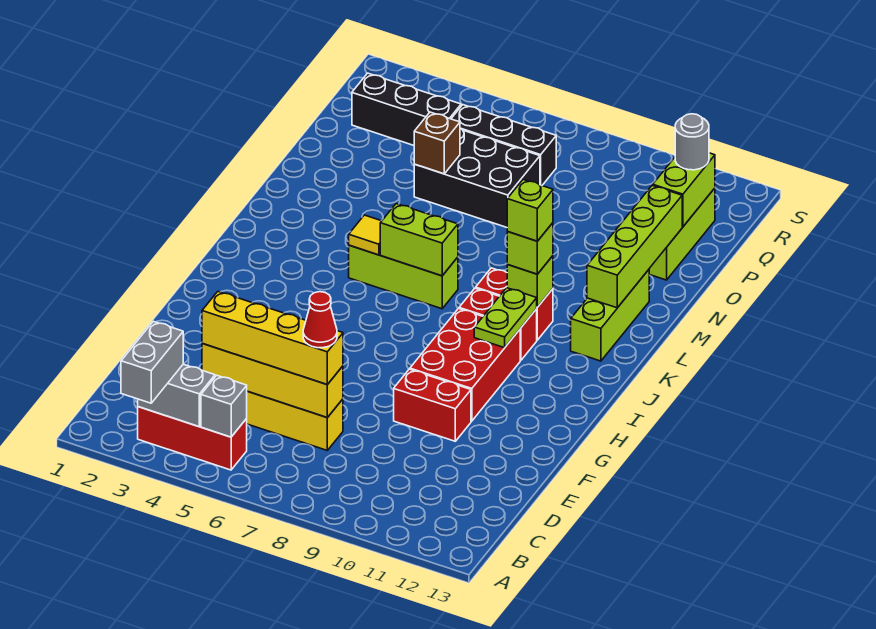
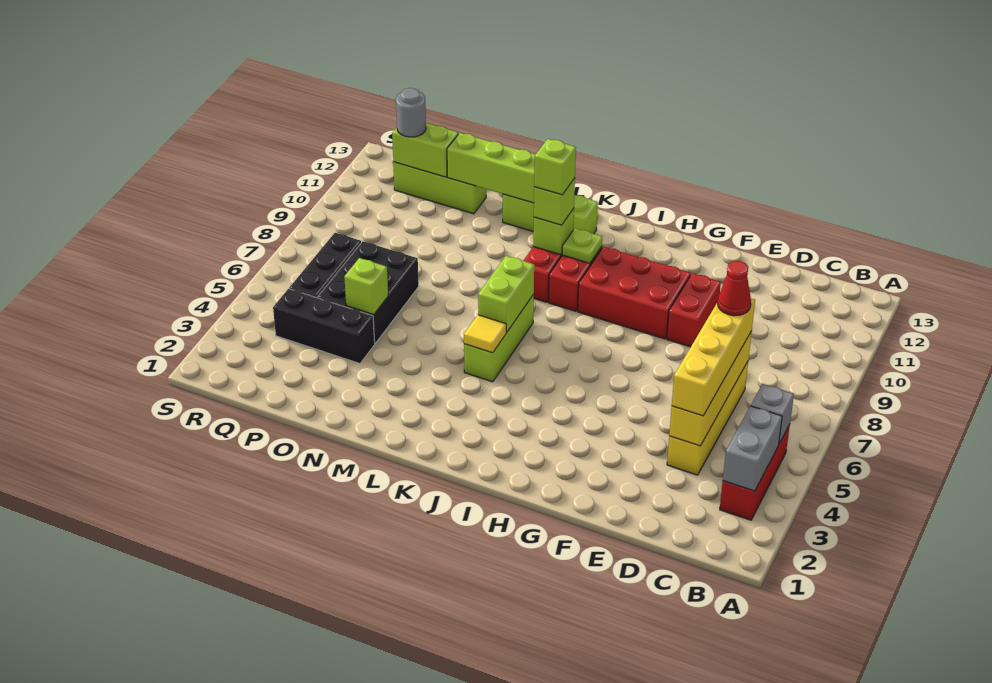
grey 1x2 brick [121,321,183,403] -> none
lime 1x2 plate [474,288,537,348] -> lime 1x1 plate [562,228,602,263]
brown 1x1 brick [414,112,460,174] -> lime 1x1 brick [344,258,388,315]
black 1x3 brick [352,73,461,145] -> black 1x3 brick turned to [273,289,375,364]

